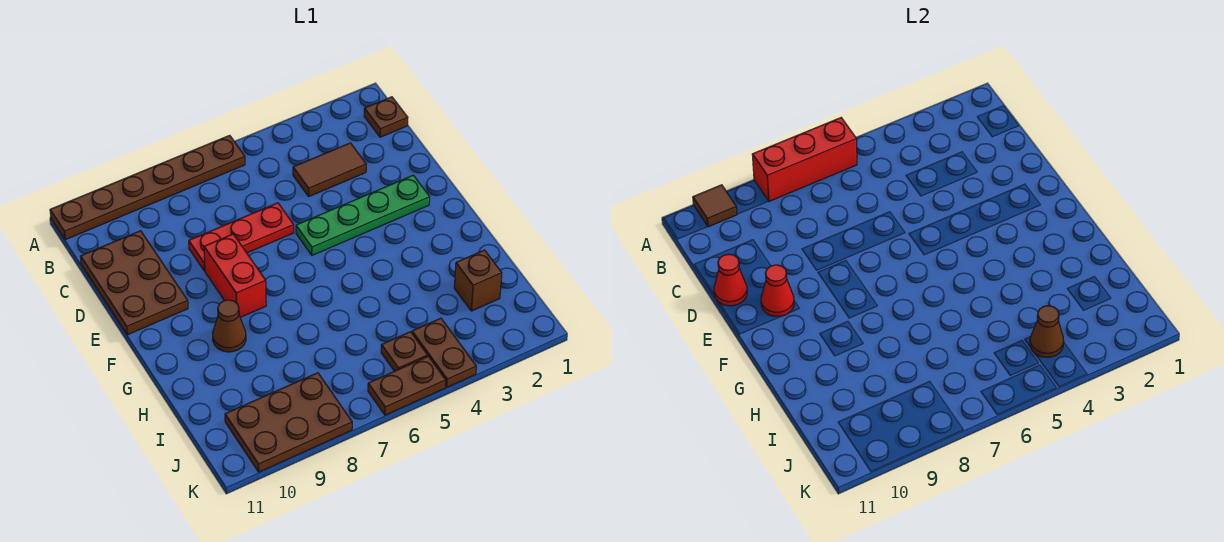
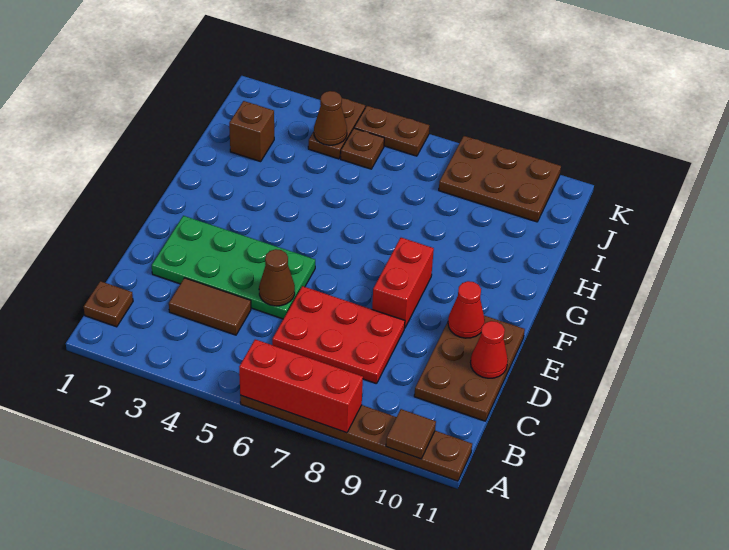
red 1x3 plate [189,203,294,271] -> red 2x3 plate [272,286,405,384]
green 1x4 plate [296,175,430,255] -> green 2x4 plate [152,216,315,319]
brown 1x1 cone [213,300,246,352] -> brown 1x1 cone moved to [259,249,295,306]

